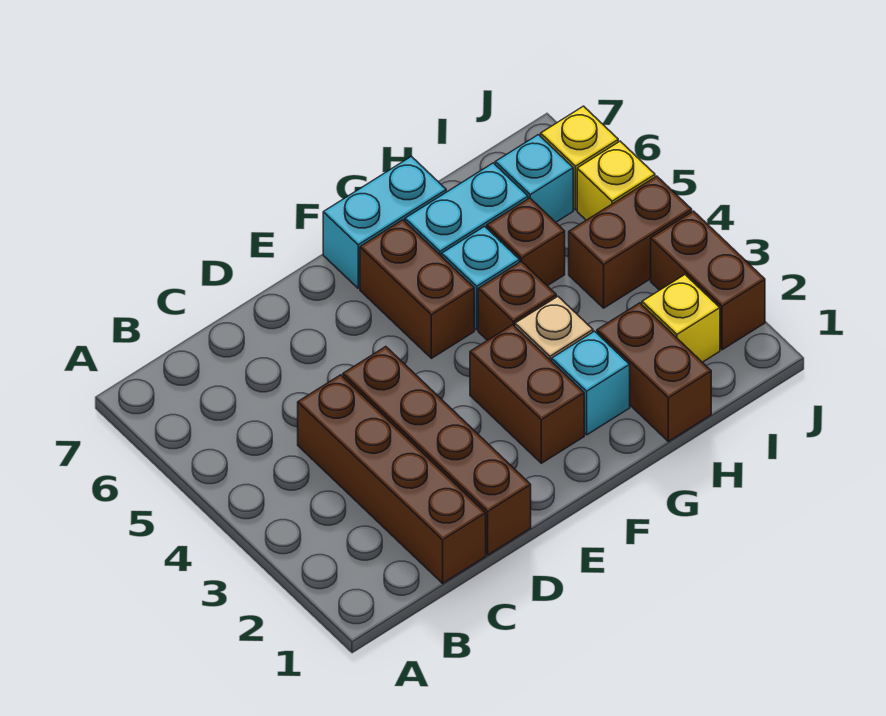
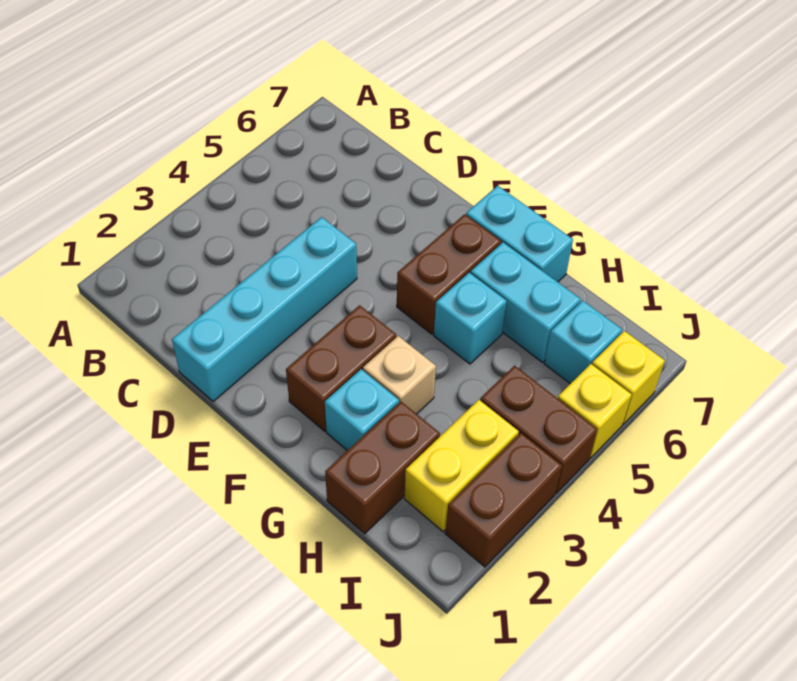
brown 1x4 brick [298,375,486,583] -> none
brown 1x4 brick [343,347,531,555] -> cyan 1x4 brick [172,217,357,401]
brown 1x1 brick [478,261,556,341] -> none
brown 1x1 brick [487,198,565,286] -> none
yellow 1x1 brick [642,275,720,362] -> yellow 1x2 brick [405,400,519,532]

